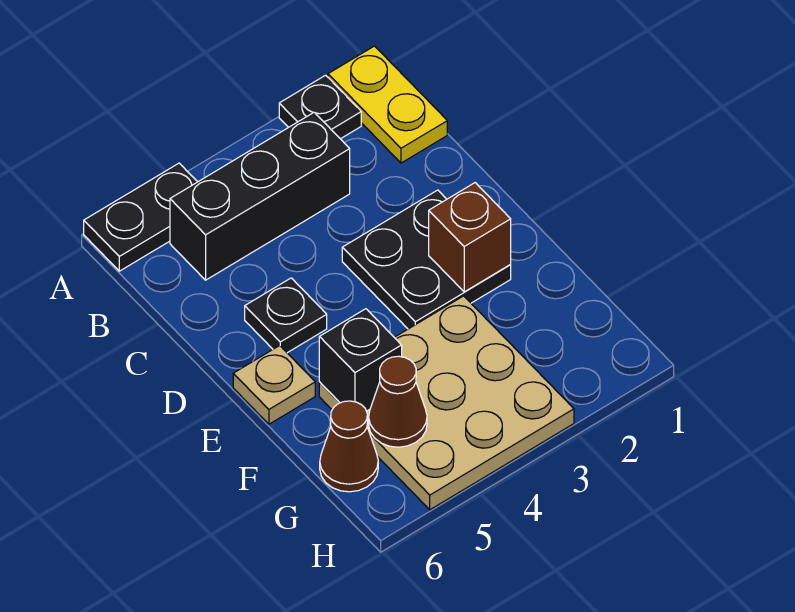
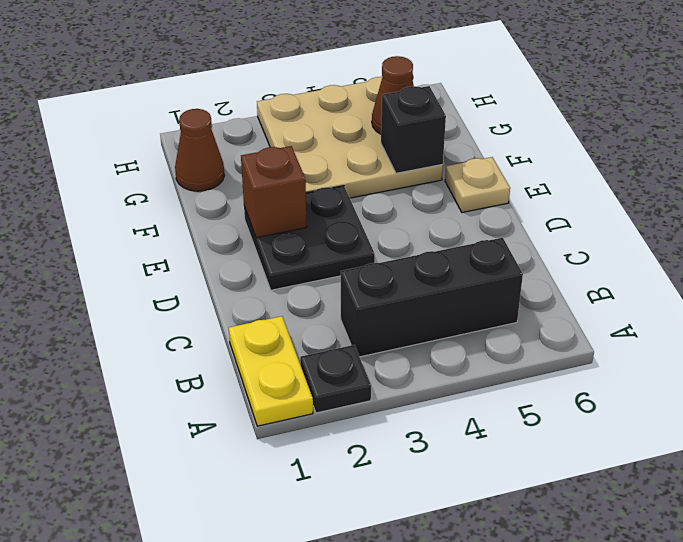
black 1x2 plate [84,163,197,271] -> none
black 1x1 plate [245,278,327,353] -> none
brown 1x1 cone [320,401,378,492] -> brown 1x1 cone moved to [175,109,224,191]

